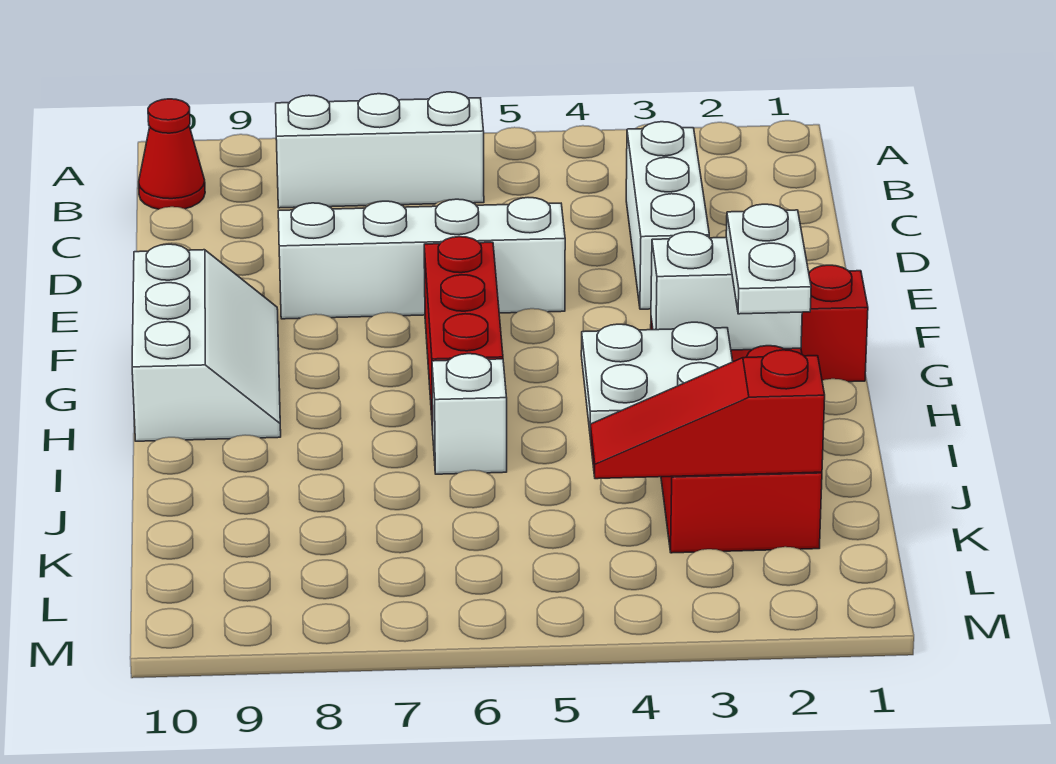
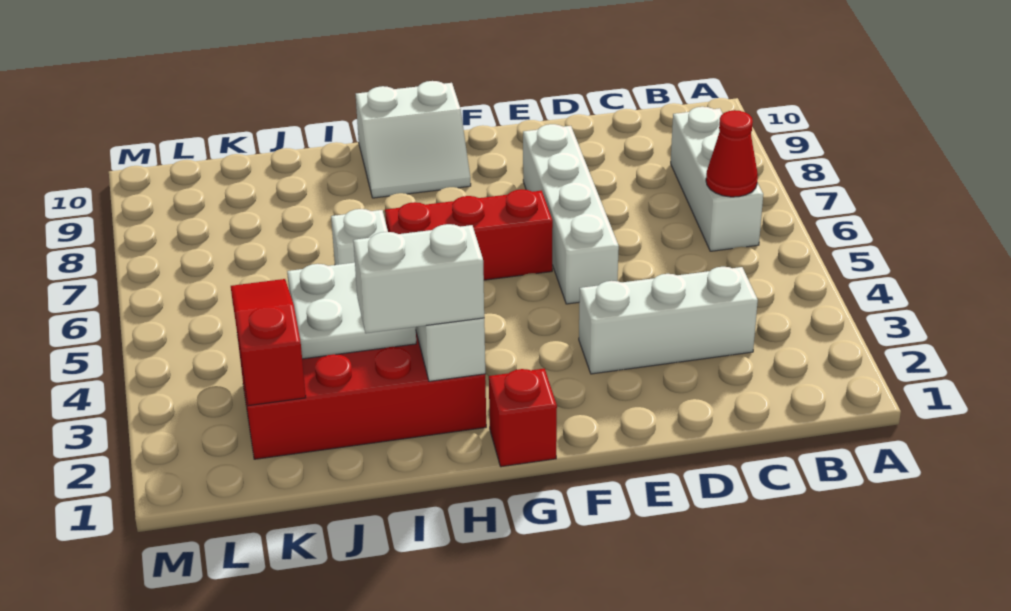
red 1x1 cone [139,99,205,209] -> red 1x1 cone moved to [706,110,758,197]
white 2x3 slope [132,244,281,441] -> white 2x2 slope [356,81,471,198]
white 1x2 plate [726,204,811,314] -> white 1x2 brick [353,224,484,333]

